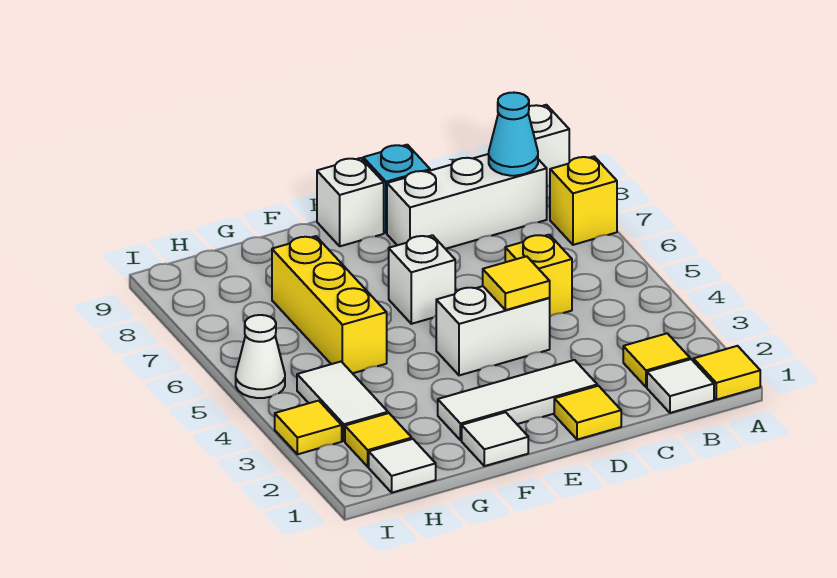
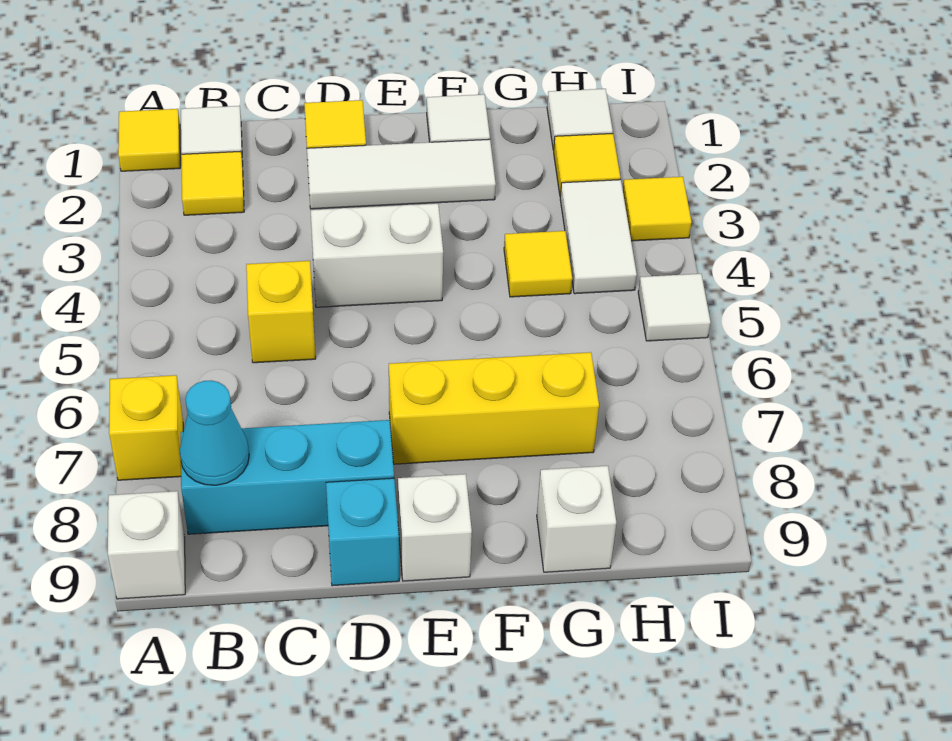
white 1x3 brick [387,154,547,249] -> cyan 1x3 brick [181,420,394,534]
yellow 1x1 tile [483,256,550,310] -> yellow 1x1 tile moved to [504,231,572,297]
white 1x1 brick [389,235,455,324] -> white 1x1 brick moved to [537,466,616,572]
yellow 1x3 brick [272,236,387,373] -> yellow 1x3 brick turned to [389,352,599,464]
white 1x1 cone [236,315,285,398] -> white 1x1 tile [638,274,711,341]

